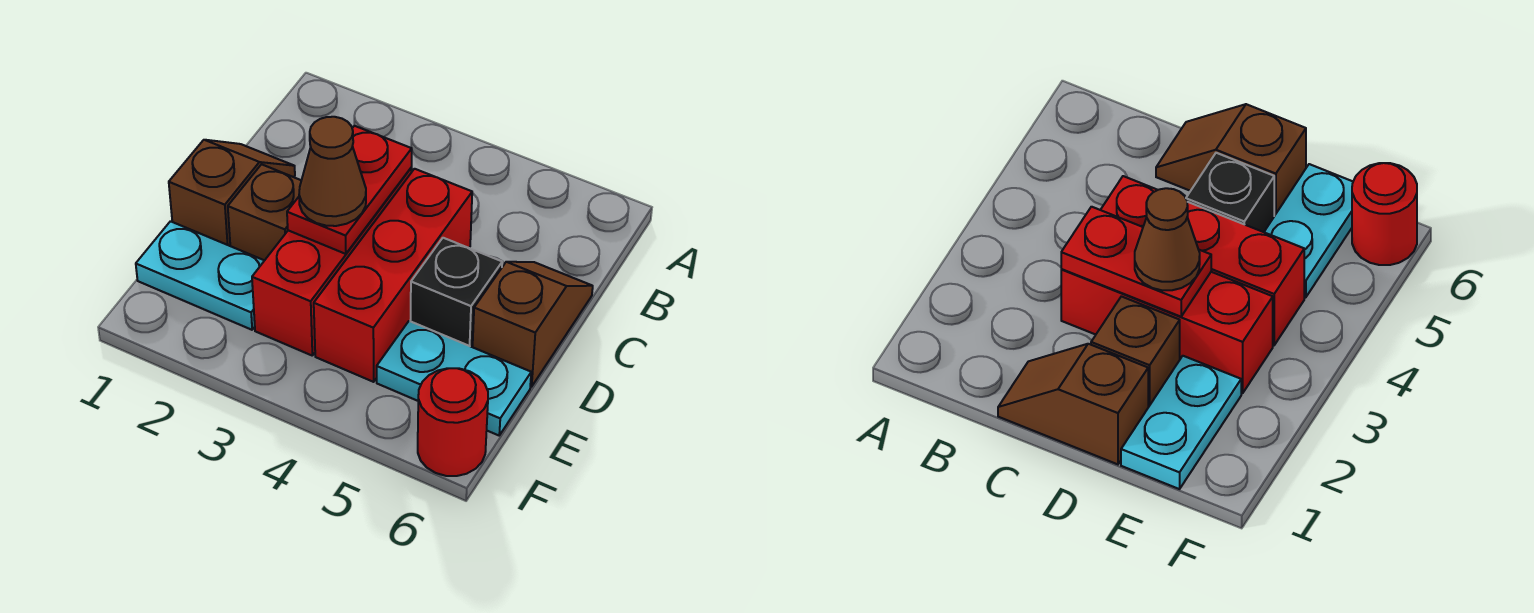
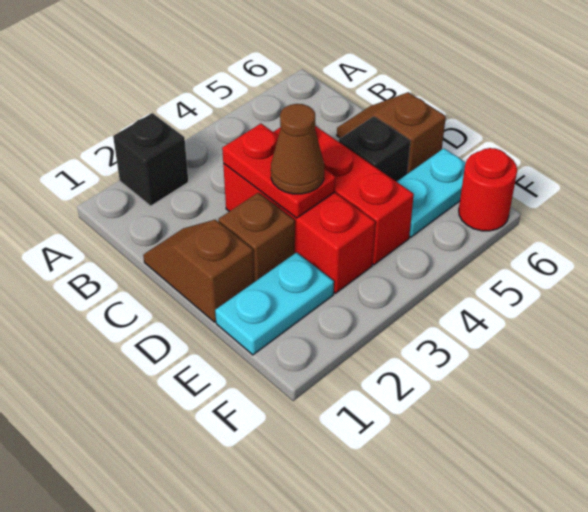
none -> black 1x1 brick [113,113,188,206]

